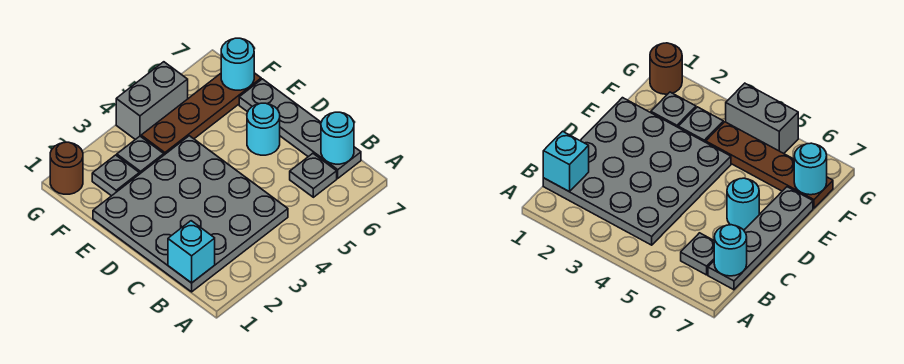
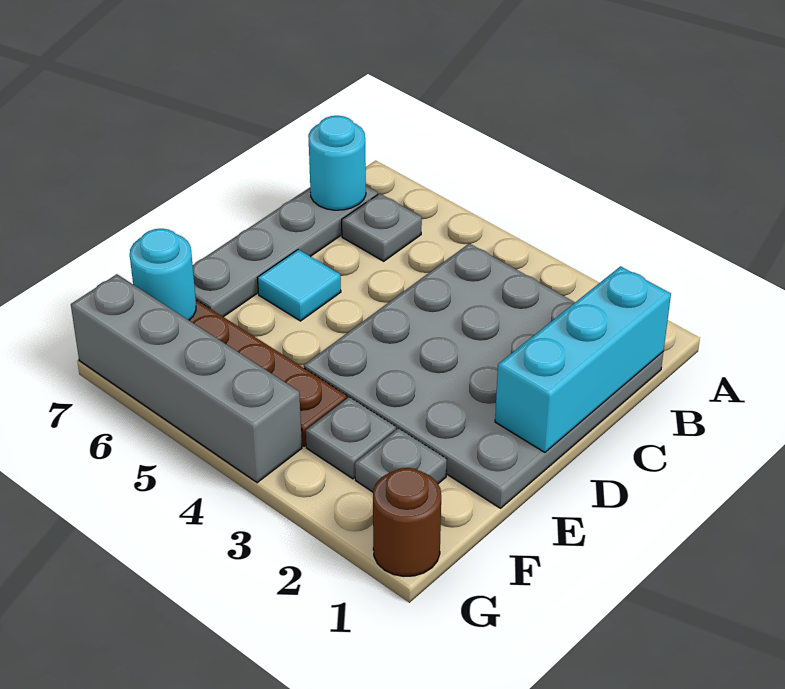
cyan 1x1 brick [168,221,215,283] -> cyan 1x3 brick [495,266,671,452]
cyan 1x1 round brick [247,103,280,155] -> cyan 1x1 tile [258,249,341,321]
grey 1x2 brick [116,62,188,140] -> grey 1x4 brick [71,274,302,483]

